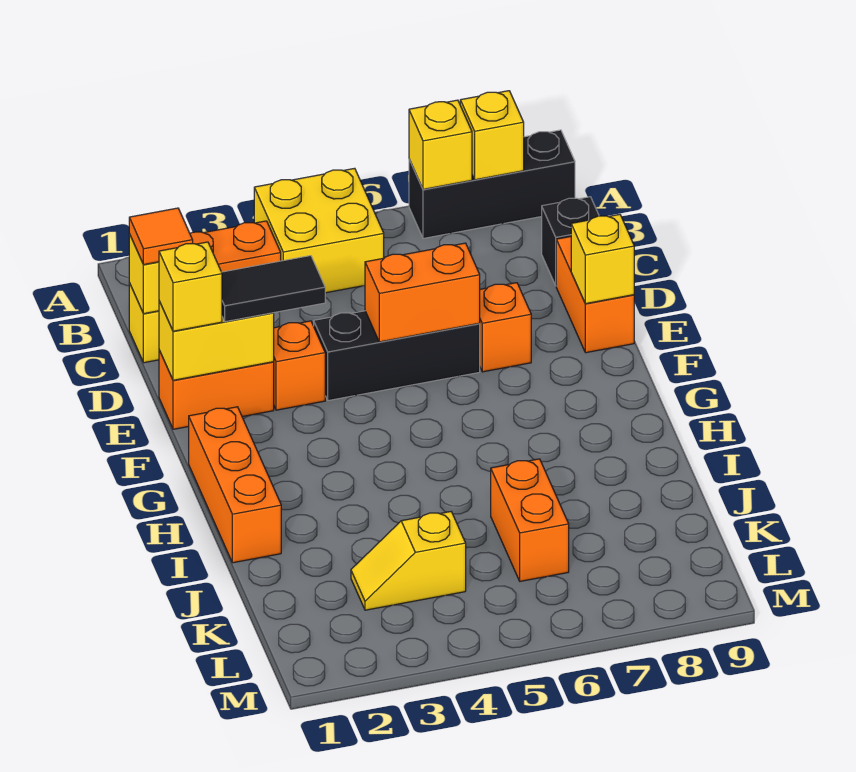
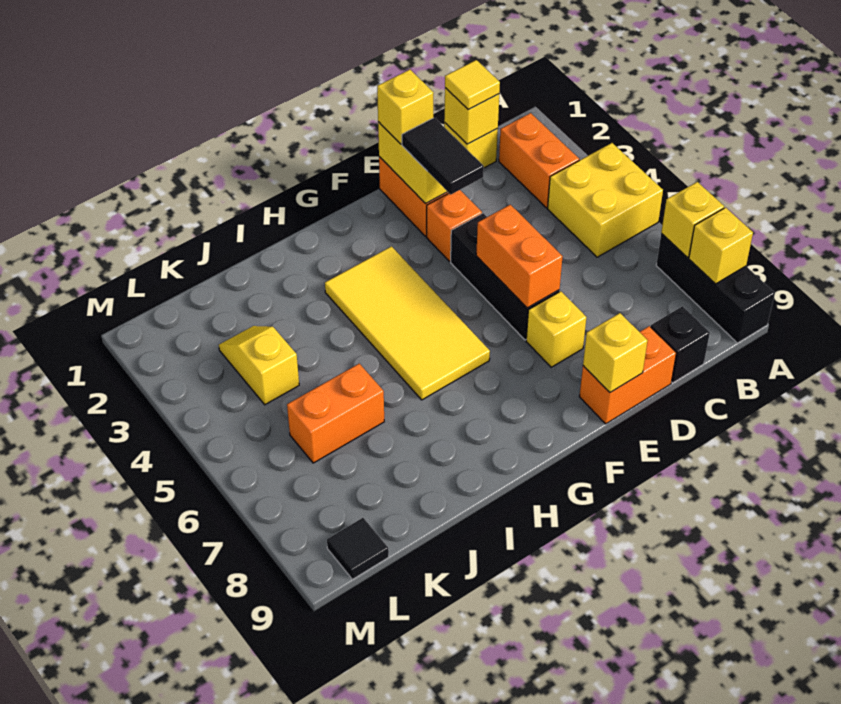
orange 1x1 tile [129,208,193,265] -> yellow 1x1 tile [445,60,500,110]
orange 1x1 brick [480,283,531,372] -> yellow 1x1 brick [526,291,587,367]
orange 1x3 brick [189,407,281,563] -> none
none -> yellow 2x4 tile [325,246,490,400]
none -> black 1x1 tile [327,518,389,579]

